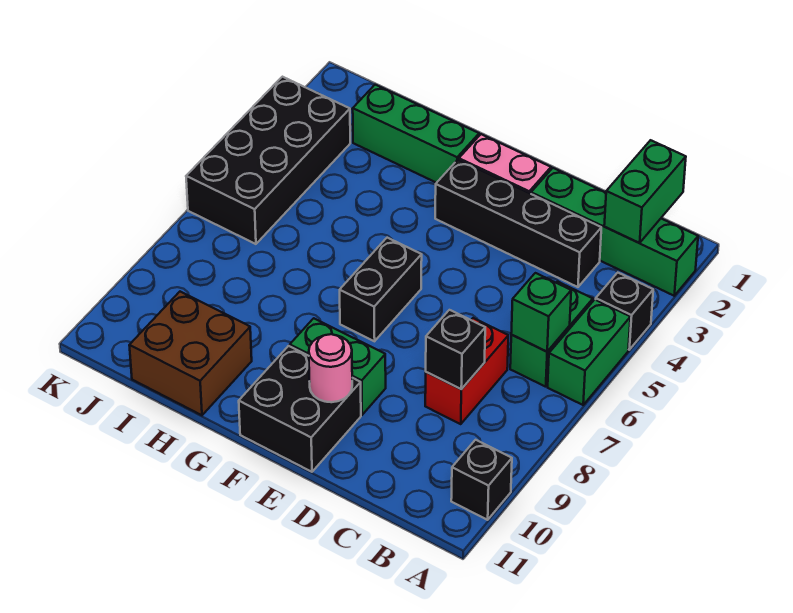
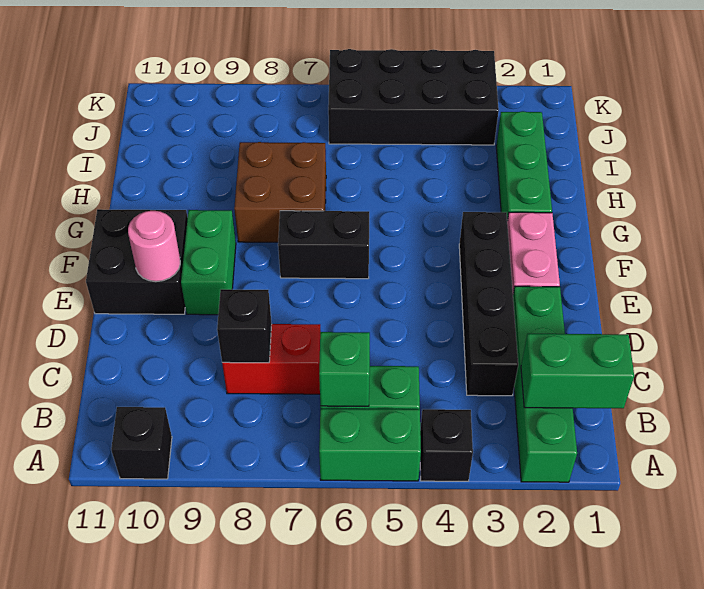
brown 2x2 brick [129,292,252,415] -> brown 2x2 brick moved to [234,142,326,242]

